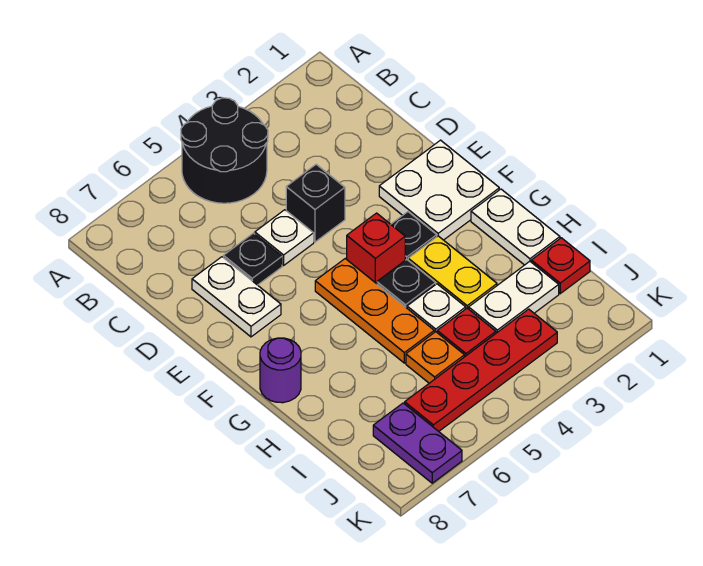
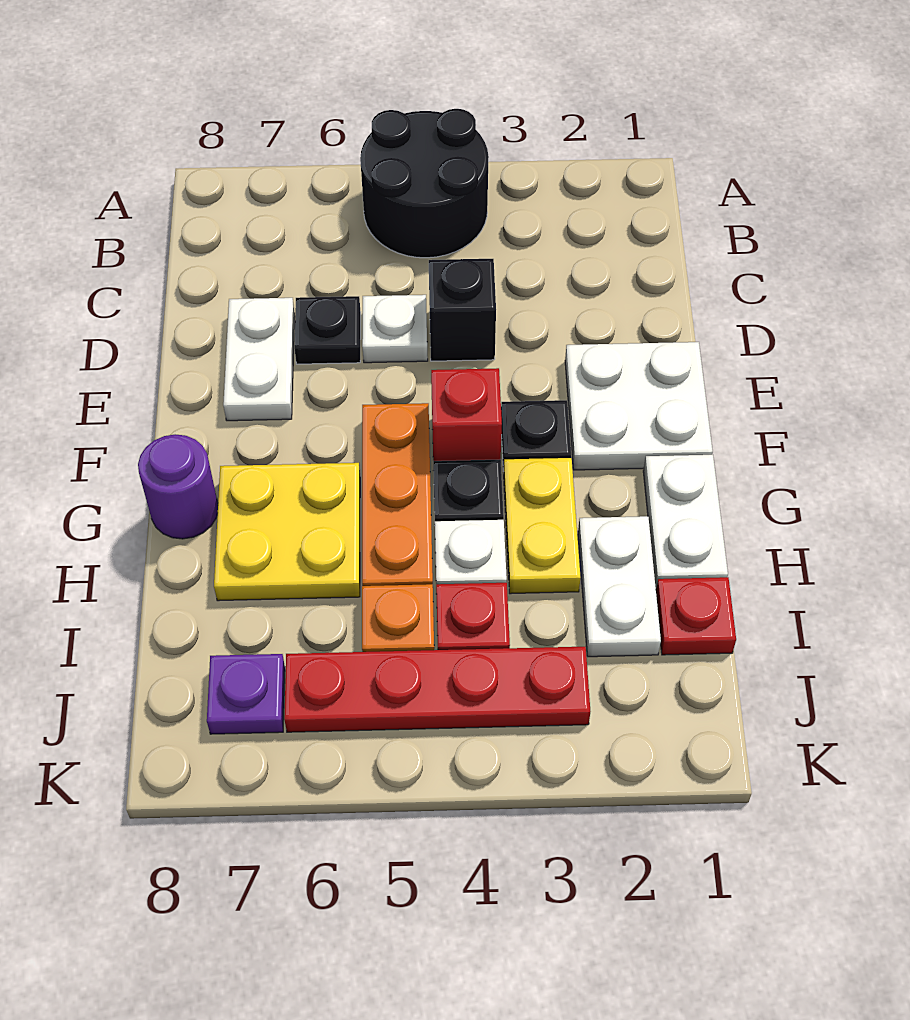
none -> yellow 2x2 plate [214,463,360,601]
white 1x2 plate [469,261,559,333] -> white 1x2 plate turned to [578,516,661,657]
purple 1x2 plate [373,403,462,483] -> purple 1x1 plate [207,654,285,734]

